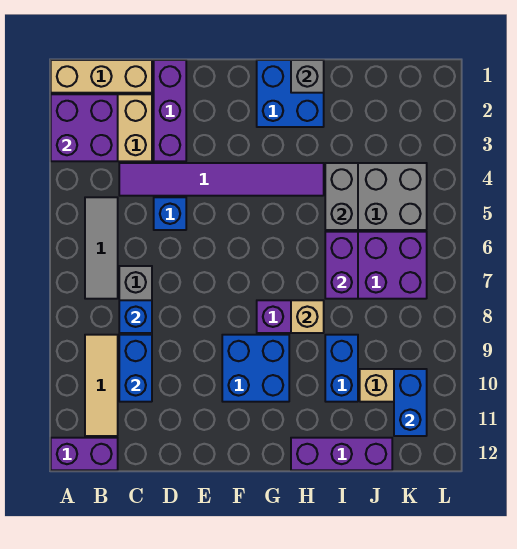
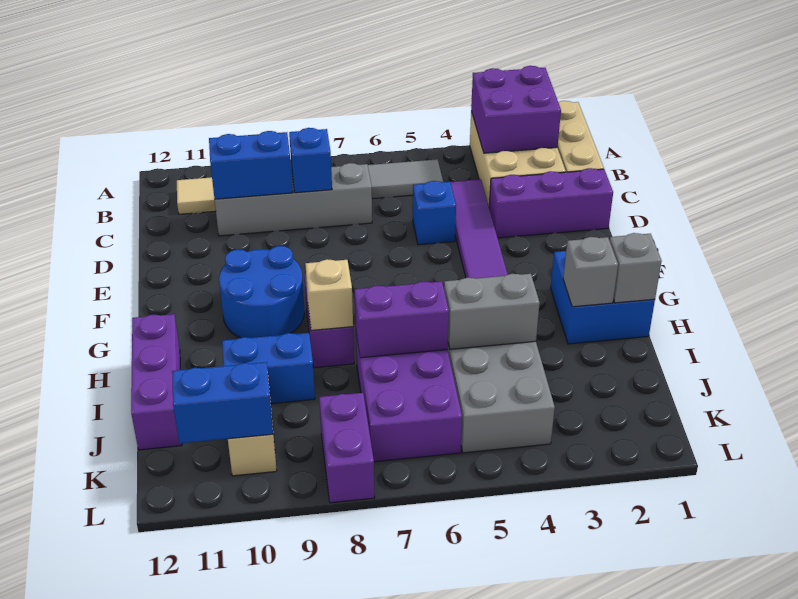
purple 1x2 brick [51,438,118,470] -> purple 1x2 brick moved to [319,393,375,503]
blue 2x2 brick [222,335,289,402] -> blue 2x2 round brick [219,246,304,338]
none -> grey 1x1 brick [563,237,618,307]

